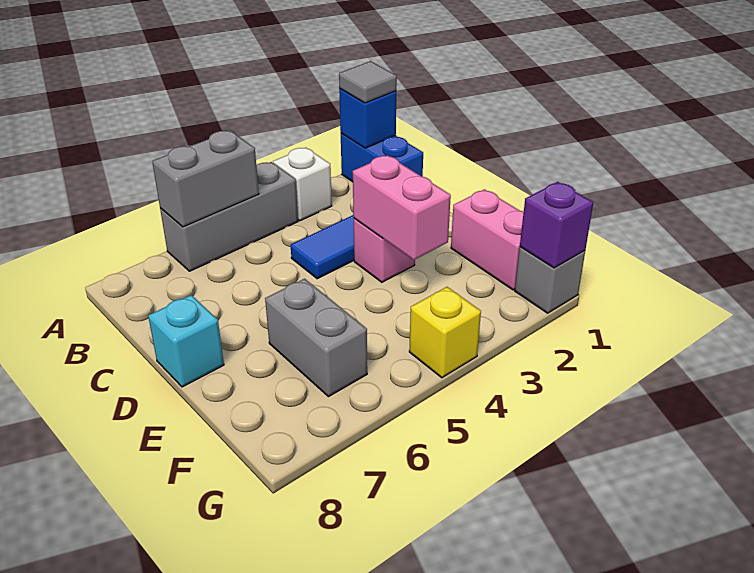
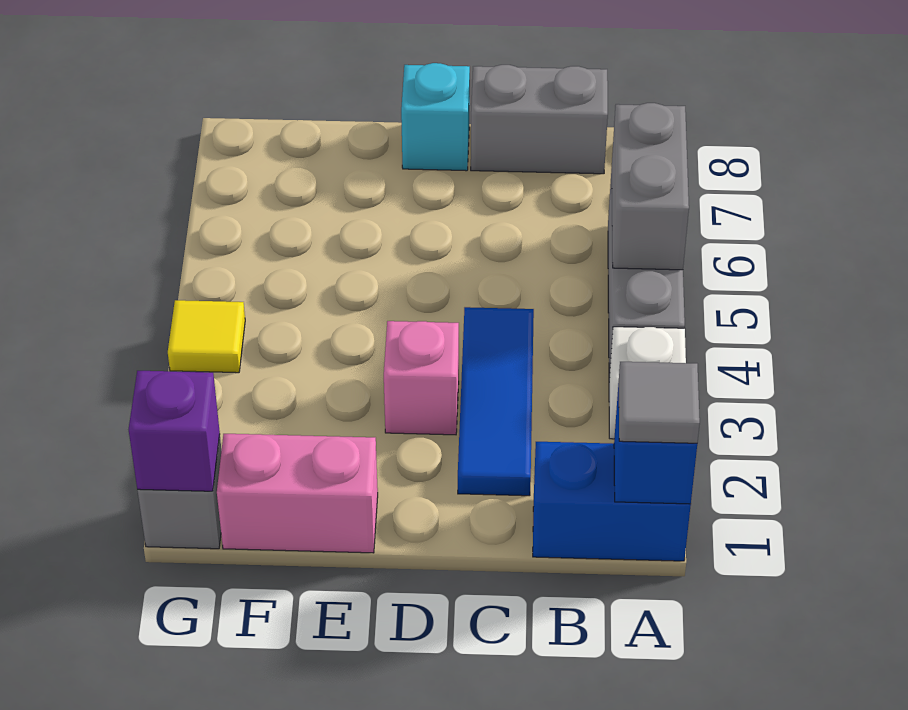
pink 1x2 brick [353,155,451,260] -> none
grey 1x2 brick [265,279,367,397] -> grey 1x2 brick moved to [471,65,608,174]
yellow 1x1 brick [409,287,481,378] -> yellow 1x1 tile [168,300,245,373]

